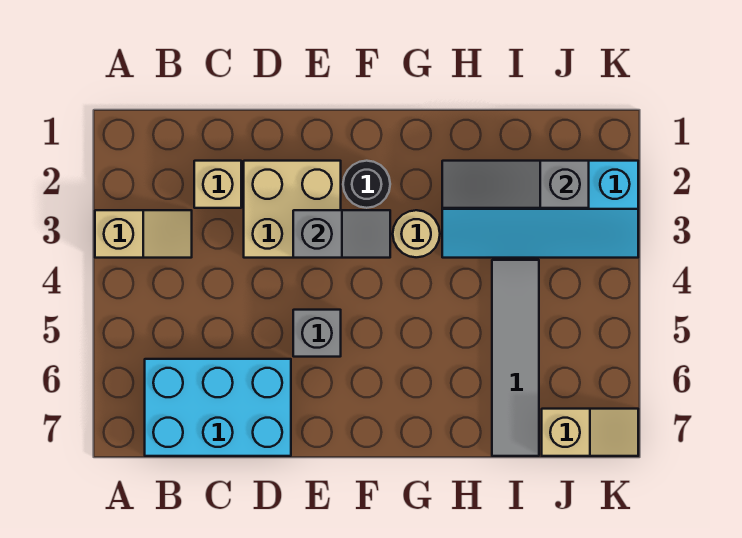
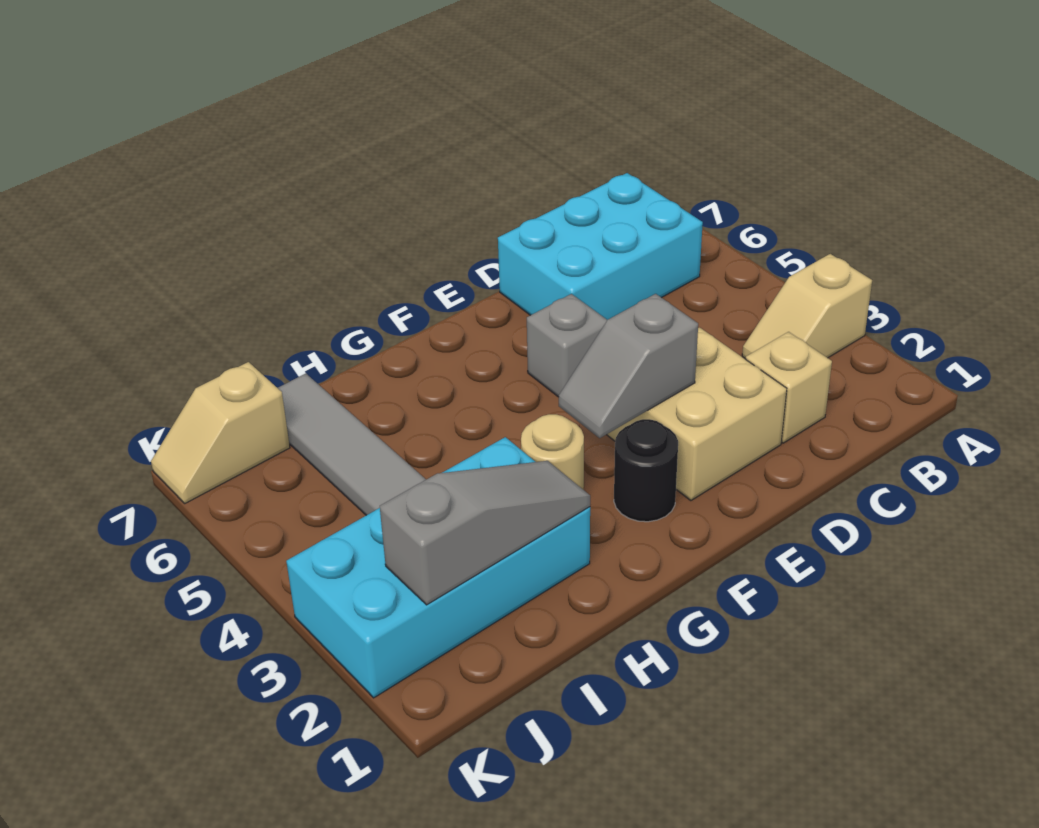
cyan 2x4 slope [442,161,638,258] -> cyan 2x4 brick [286,437,590,698]

